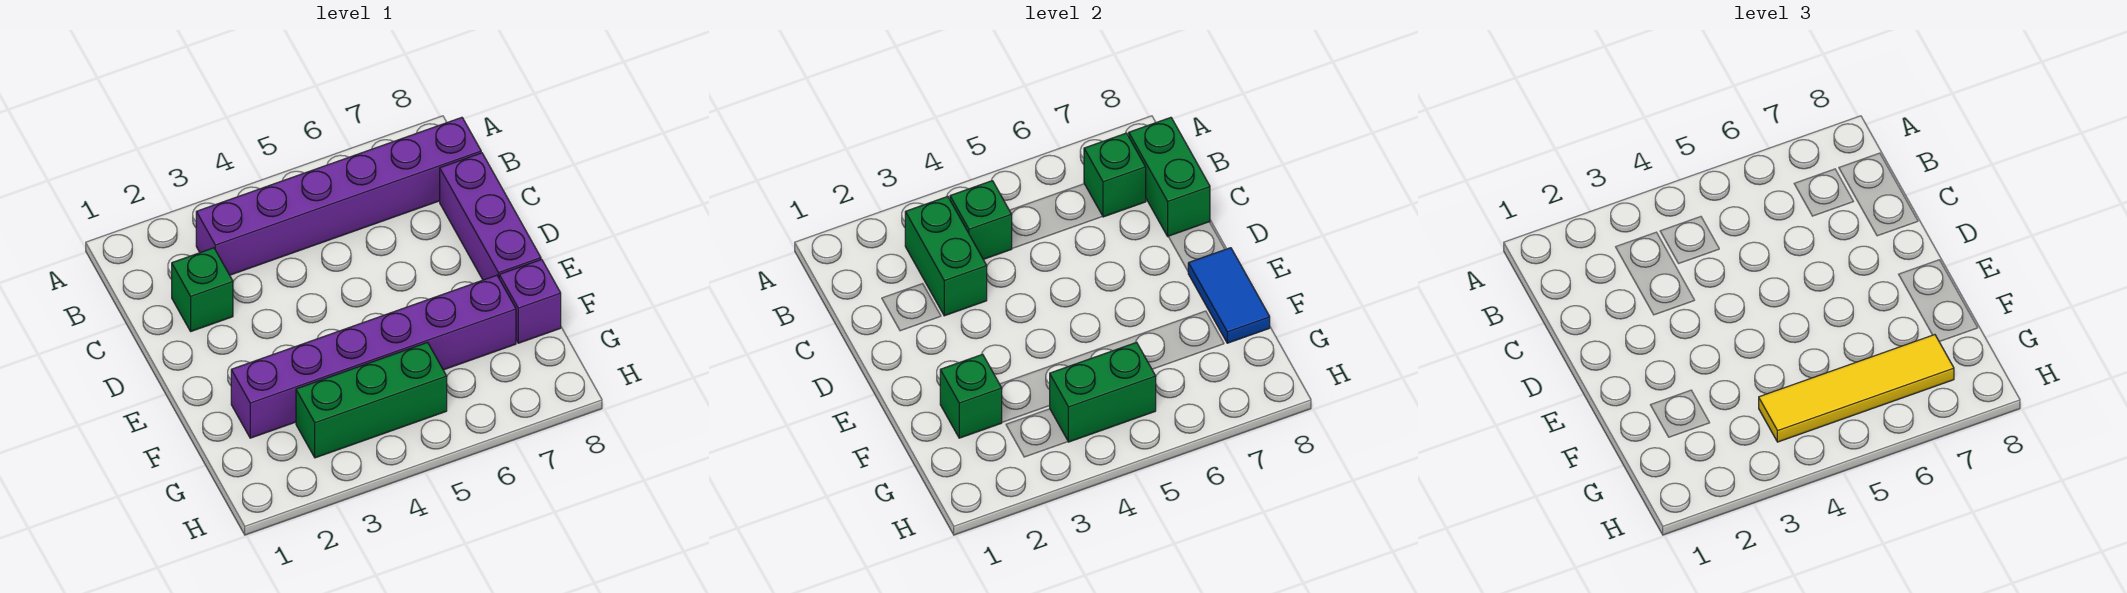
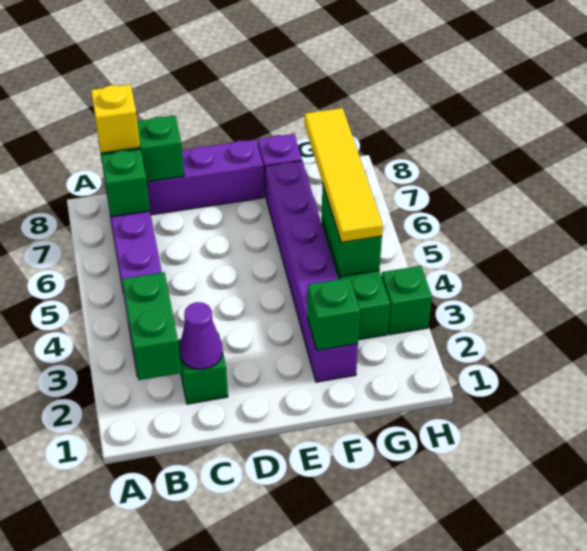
green 1x2 brick [905,196,987,316] -> green 1x2 brick turned to [122,272,181,380]
green 1x1 brick [950,181,1012,259] -> green 1x1 brick moved to [382,266,432,334]
none -> yellow 1x1 brick [91,84,140,153]
none -> purple 1x1 cone [180,302,223,369]
blue 1x2 tile [1188,248,1270,343] -> none

